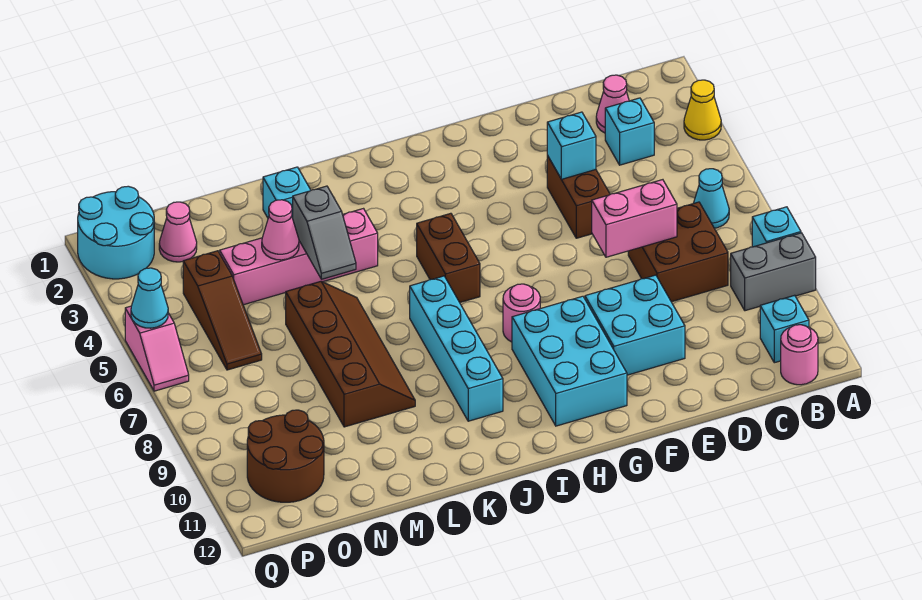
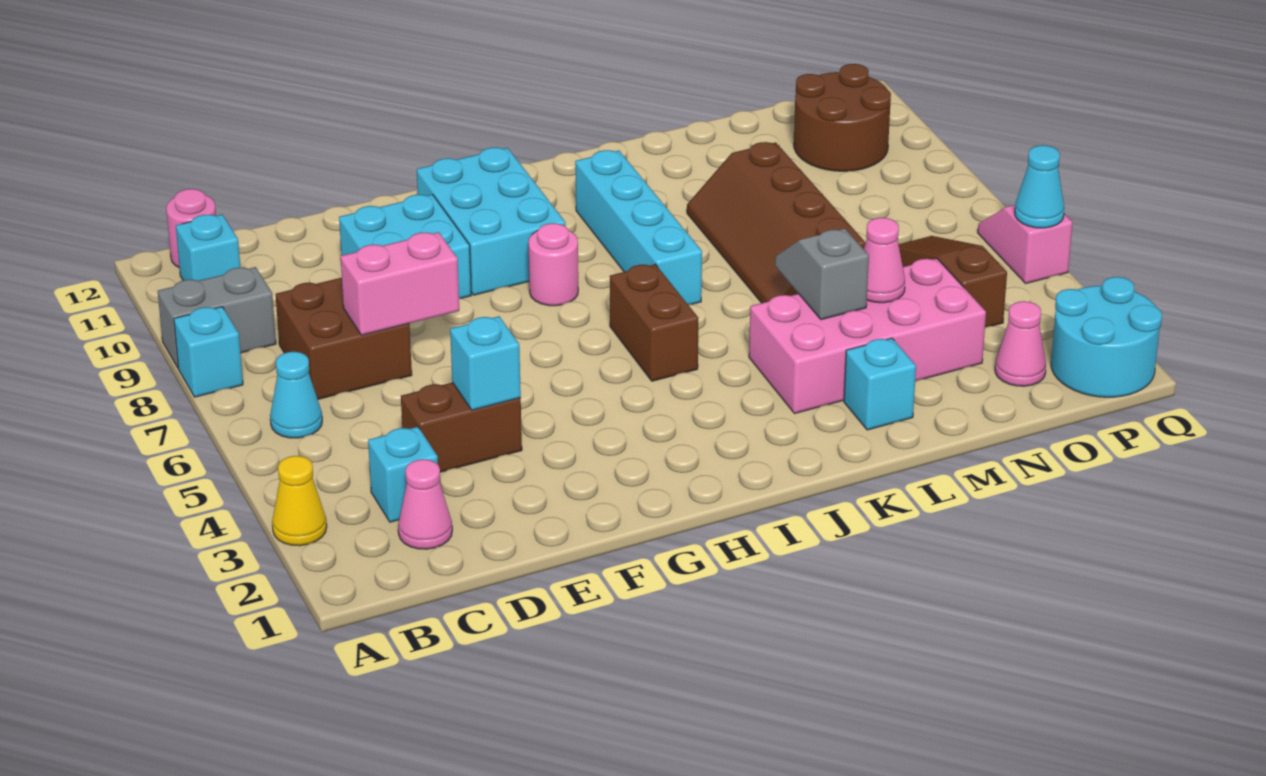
brown 1x2 brick [547,155,610,238] -> brown 1x2 brick turned to [401,382,522,472]
pink 1x4 brick [220,209,378,305] -> pink 2x4 brick [749,258,986,414]

